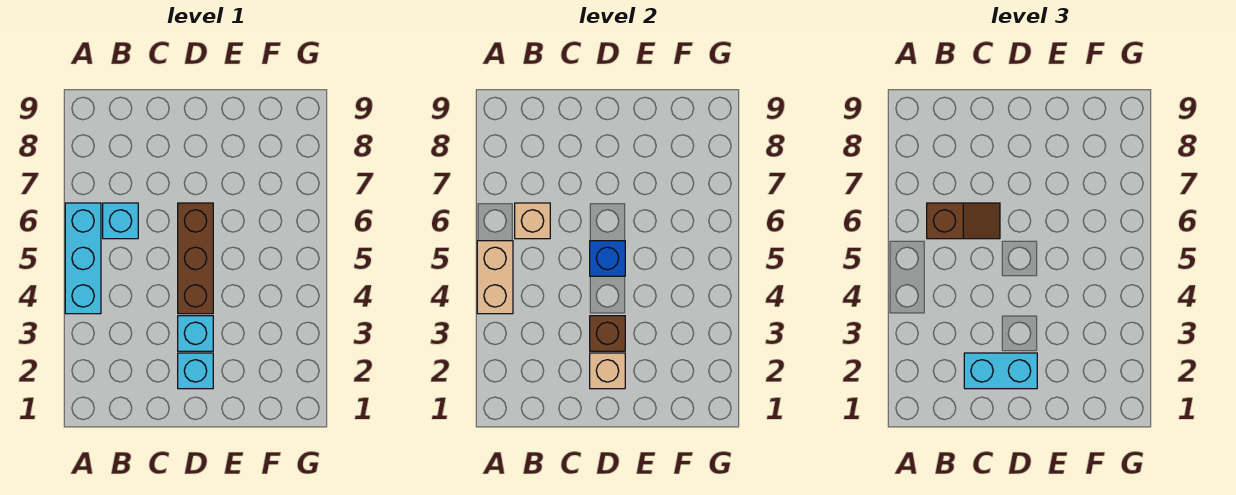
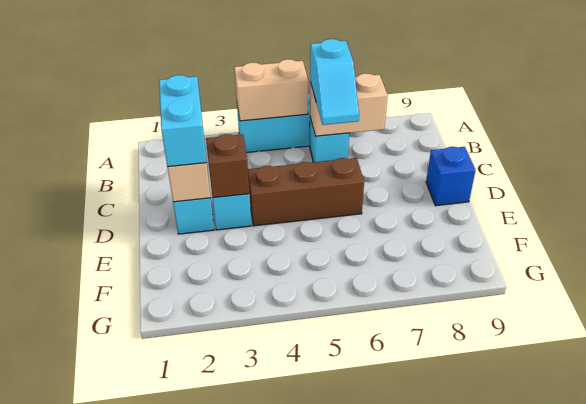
tan 1x1 brick [515,203,550,239] -> tan 1x2 brick [310,73,388,136]
brown 1x2 slope [927,203,1000,239] -> cyan 1x2 slope [310,39,359,125]
blue 1x1 brick [590,241,625,276] -> blue 1x1 brick moved to [426,147,476,206]

